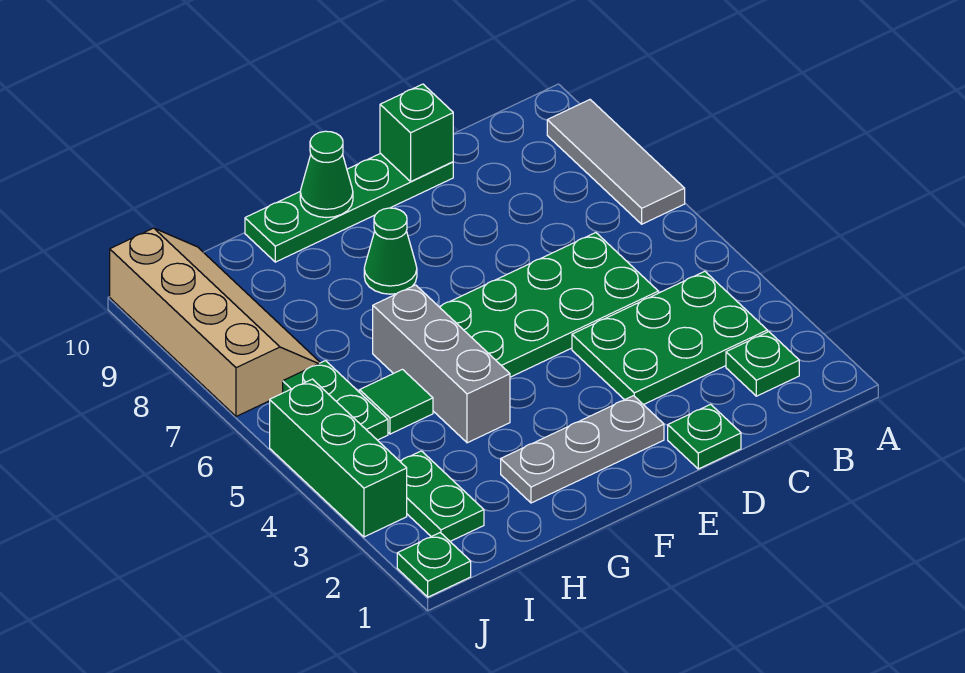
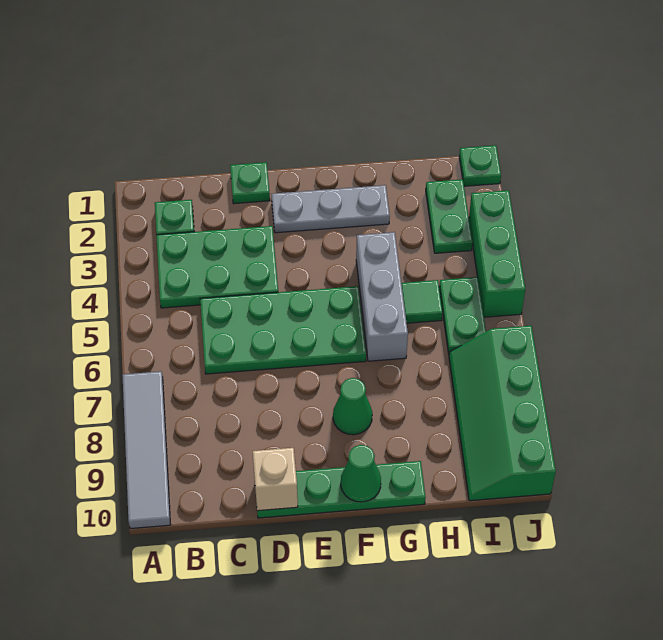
grey 1x3 tile [547,100,685,224] -> grey 1x4 tile [122,371,171,529]
green 1x1 brick [380,84,453,181] -> tan 1x1 brick [253,448,298,511]
tan 2x4 slope [110,228,320,416] -> green 2x4 slope [449,326,556,501]

